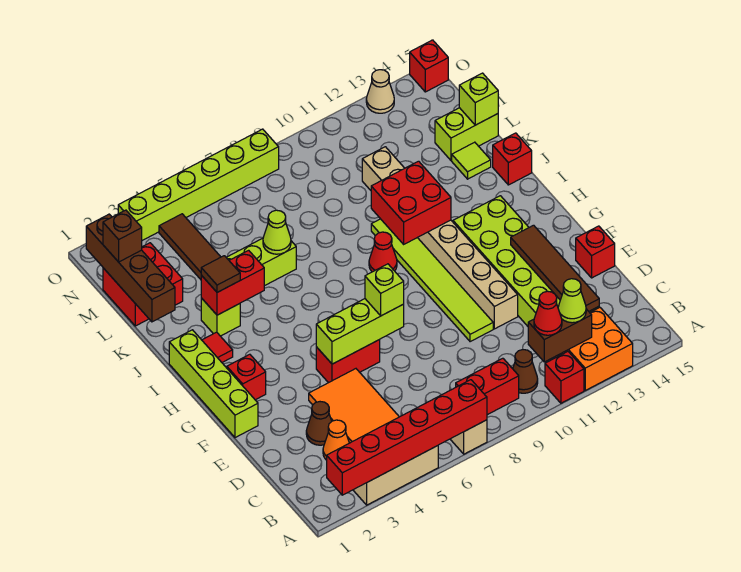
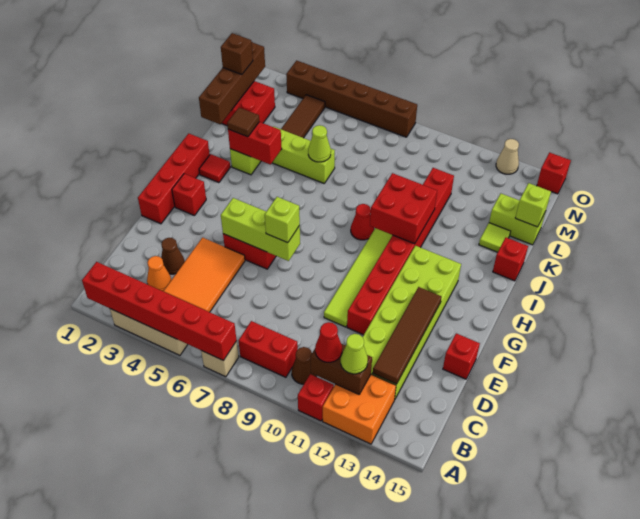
tan 1x8 brick [362,147,518,329] -> red 1x8 brick [347,168,454,335]
lime 1x4 brick [169,330,258,438] -> red 1x4 brick [138,134,210,224]
lime 1x6 brick [118,129,279,240] -> brown 1x6 brick [286,61,417,137]

